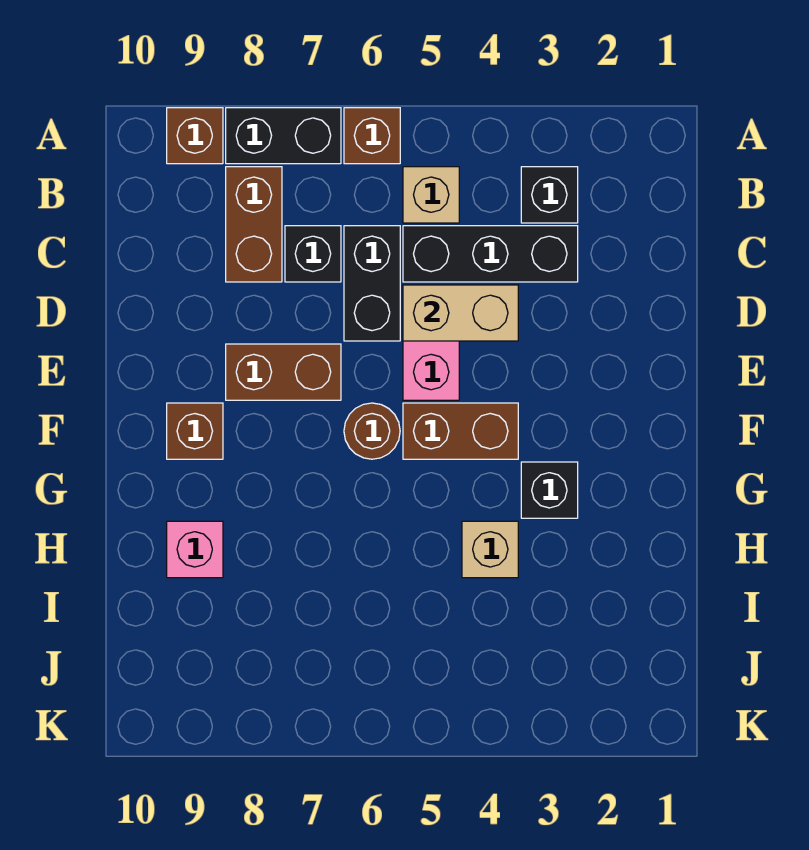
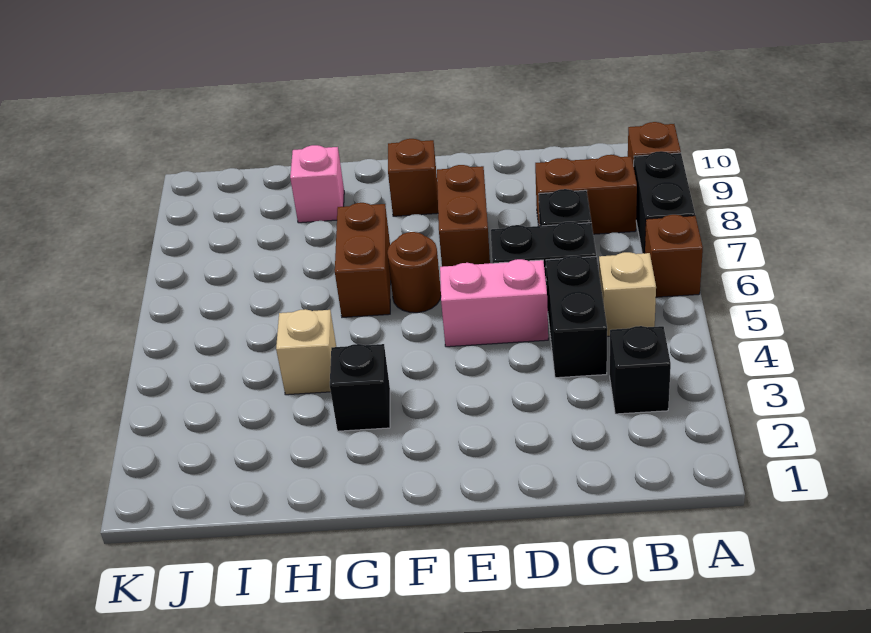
black 1x3 brick [403,226,578,282] -> black 1x2 brick [546,256,607,378]
tan 1x2 brick [403,285,518,341] -> none
brown 1x2 brick [403,403,518,459] -> brown 1x2 brick moved to [335,203,391,317]

